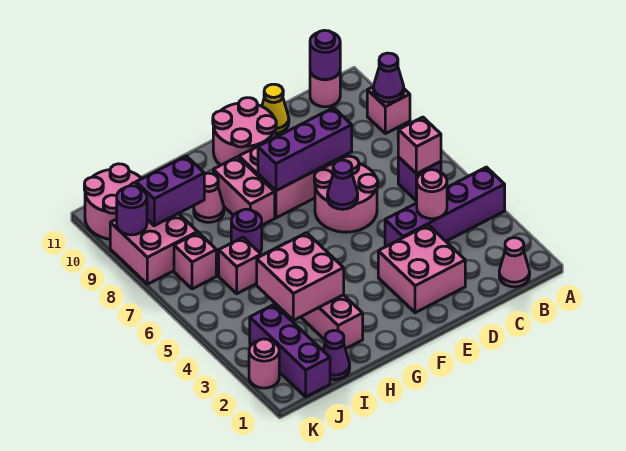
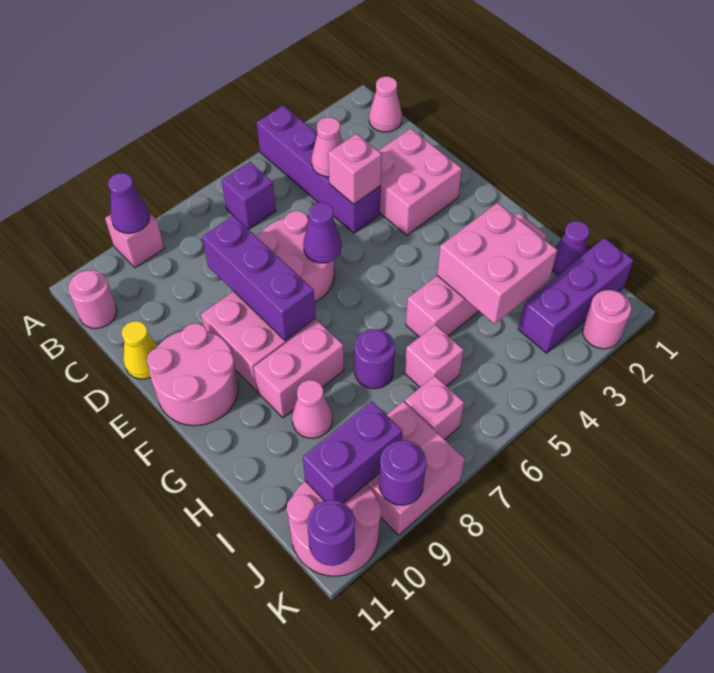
pink 1x1 brick [398,117,441,174] -> pink 1x1 brick moved to [328,134,382,204]
purple 1x1 round brick [310,30,340,80] -> purple 1x1 round brick moved to [307,500,355,566]
pink 1x1 round brick [417,170,447,219] -> pink 1x1 cone [311,117,343,177]
purple 1x2 brick [136,156,204,226] -> purple 1x2 brick turned to [303,401,402,503]

